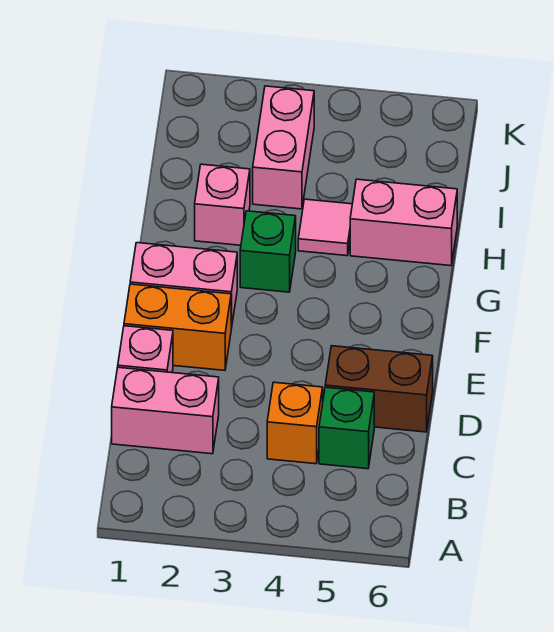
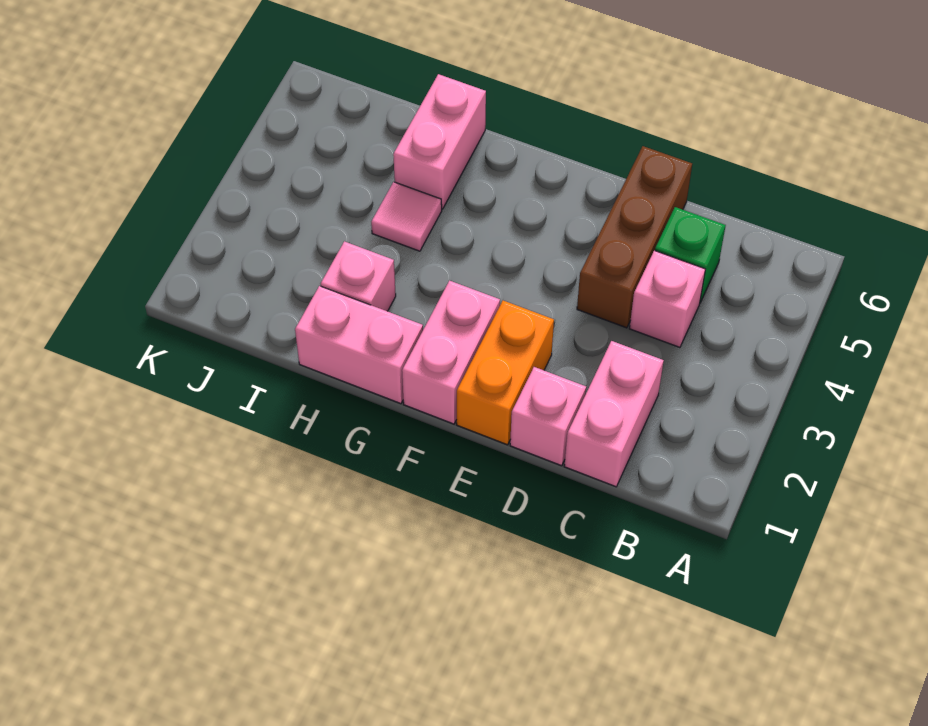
orange 1x1 brick [267,382,323,464] -> pink 1x1 brick [630,251,705,347]
brown 1x2 brick [325,346,433,432] -> brown 1x3 brick [577,146,692,328]
green 1x1 brick [240,211,296,292] -> none
pink 1x2 brick [253,86,314,209] -> pink 1x2 brick moved to [295,286,423,404]

